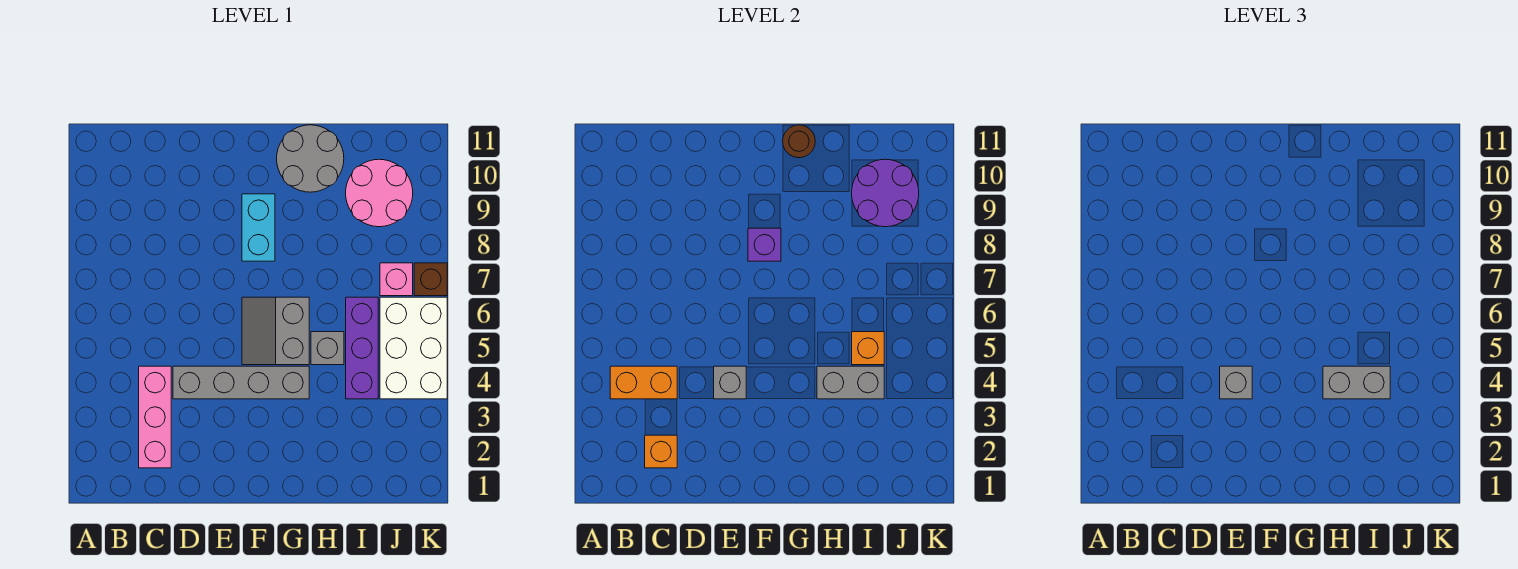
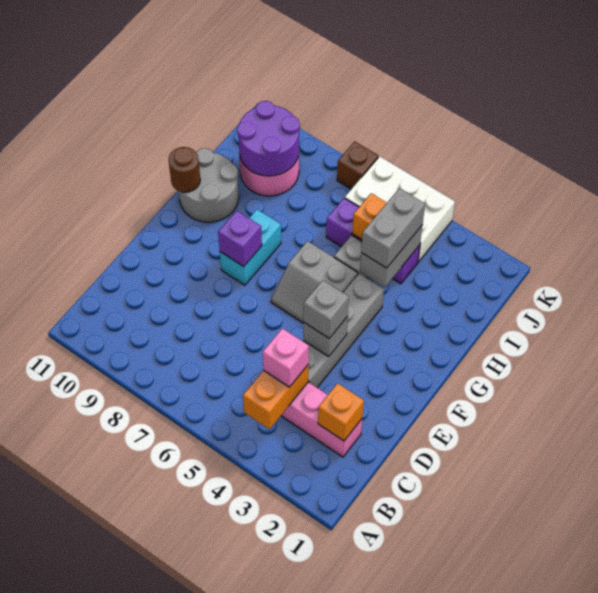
cyan 1x2 brick [242,194,275,261] -> cyan 1x2 brick turned to [220,210,281,285]
pink 1x1 brick [380,263,413,296] -> pink 1x1 brick moved to [263,328,309,387]

